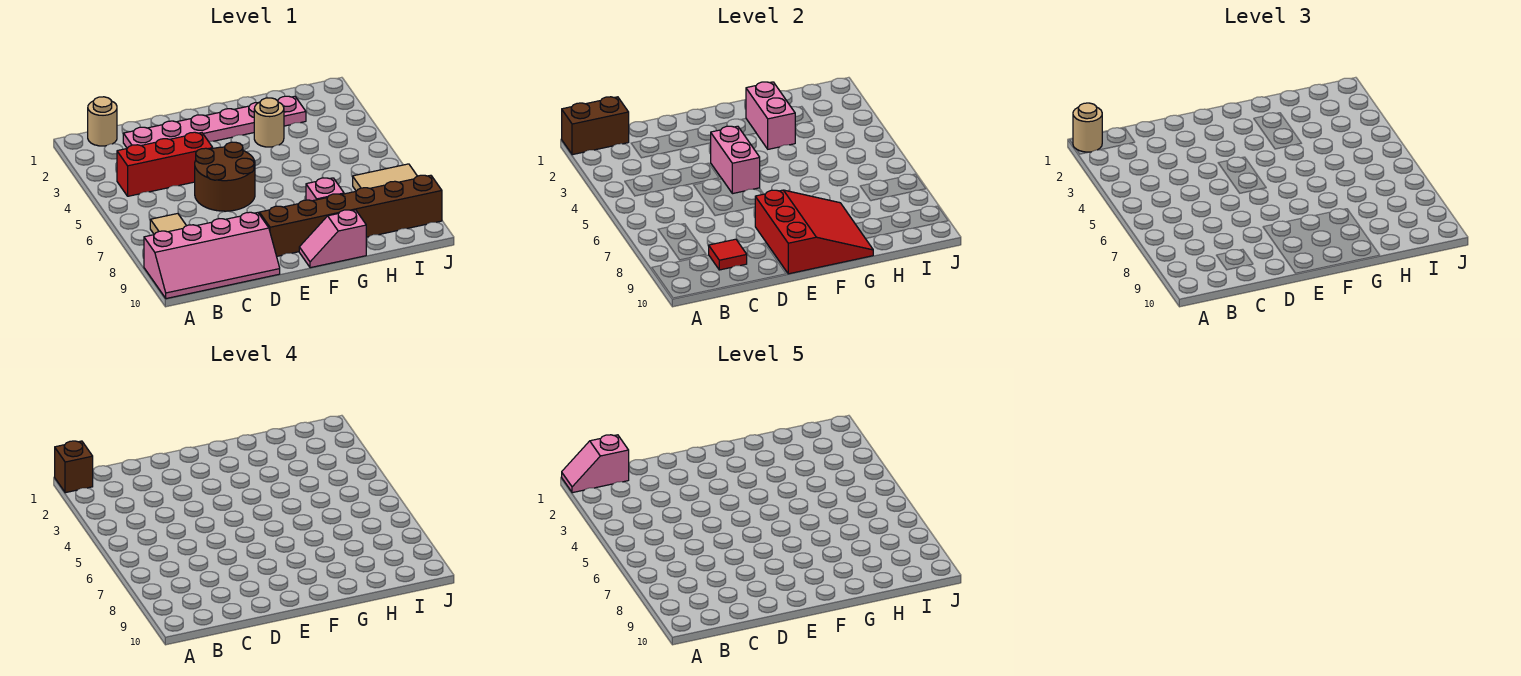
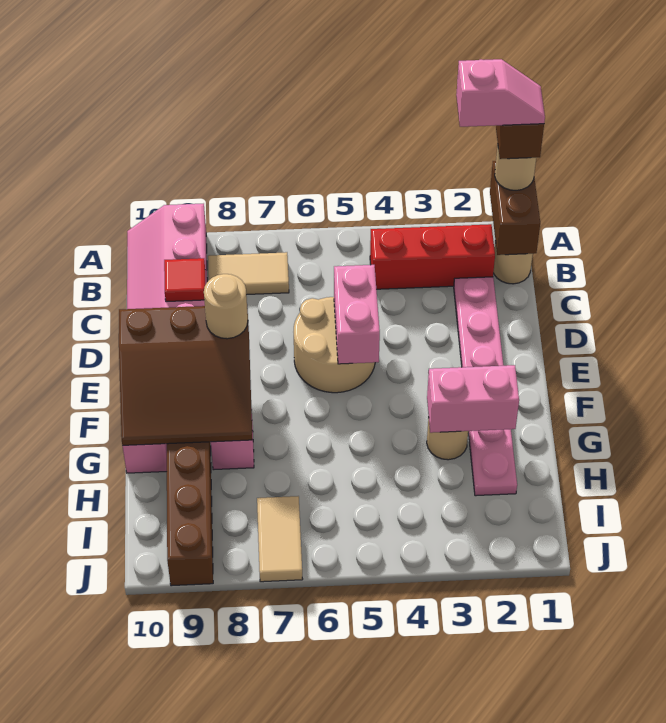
pink 1x2 slope [562,435,629,493] -> pink 1x2 slope turned to [456,59,545,127]
red 1x3 brick [117,132,213,196] -> red 1x3 brick turned to [370,224,495,289]
brown 2x2 round brick [195,142,255,211] -> tan 2x2 round brick [294,297,375,393]
pink 1x2 brick [711,126,760,194] -> pink 1x2 brick turned to [334,265,380,364]
red 3x3 slope [755,190,873,274] -> brown 3x3 slope [119,306,252,445]
none -> tan 1x1 round brick [204,274,248,339]

